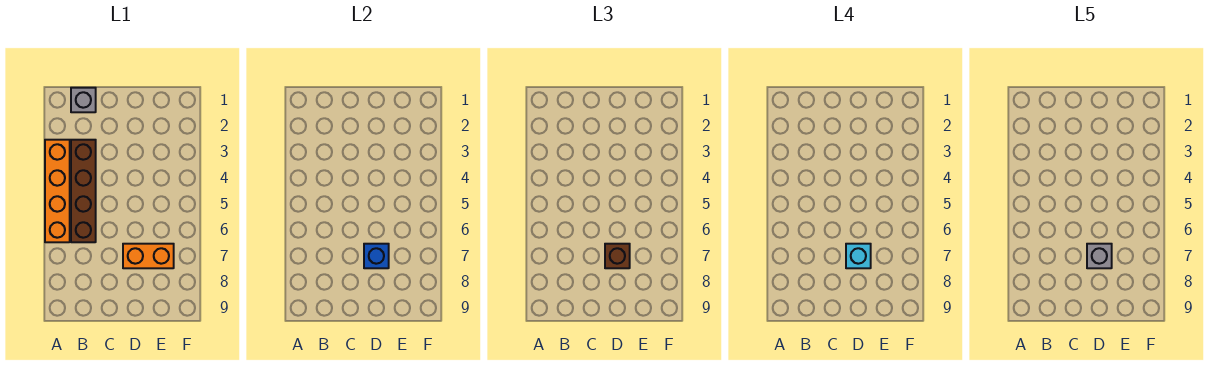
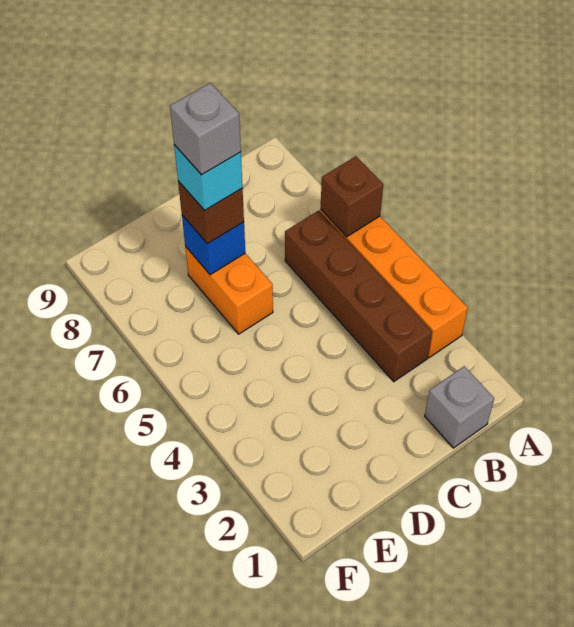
none -> brown 1x1 brick [321,156,383,237]
orange 1x2 brick [123,244,174,268] -> orange 1x2 brick turned to [185,247,273,334]

